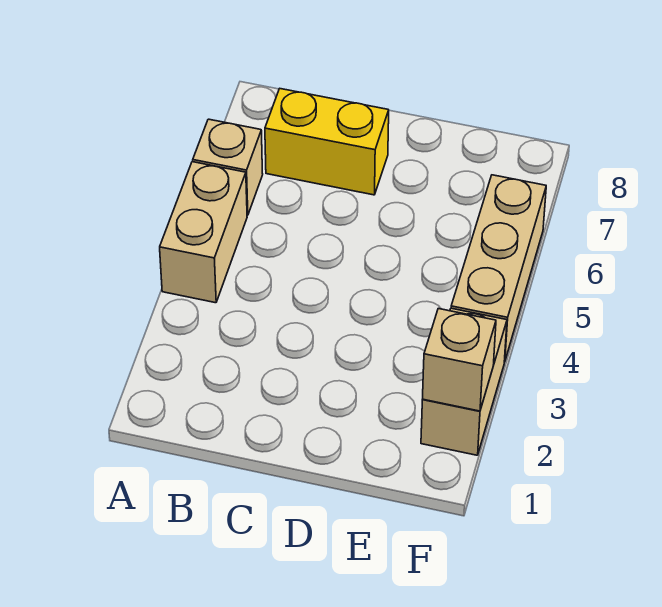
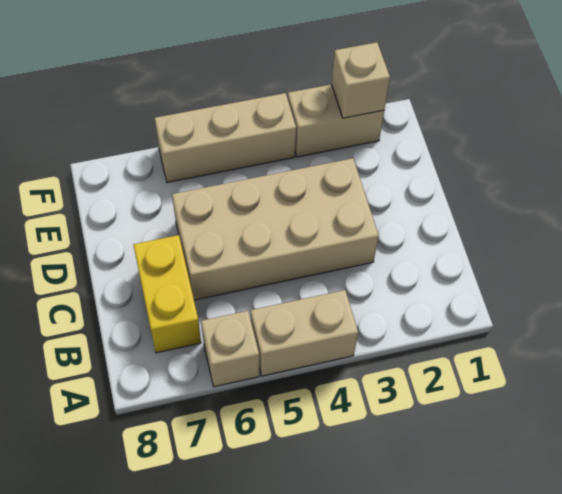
none -> tan 2x4 brick [172,158,379,300]

